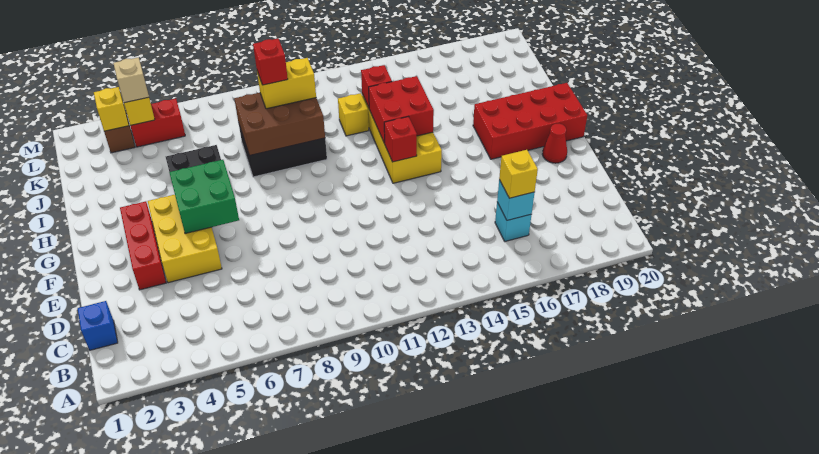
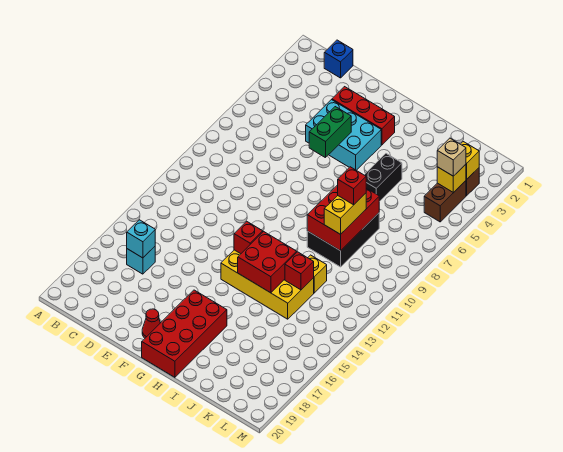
yellow 1x1 brick [499,150,538,198] -> none
yellow 2x3 brick [148,195,222,283] -> cyan 2x3 brick [306,100,381,170]
green 2x2 brick [169,160,239,234] -> green 1x2 brick [309,107,351,158]
brown 2x3 brick [234,93,325,156] -> red 2x3 brick [307,185,379,251]
red 1x2 brick [130,99,185,147] -> brown 1x2 brick [424,181,466,222]

